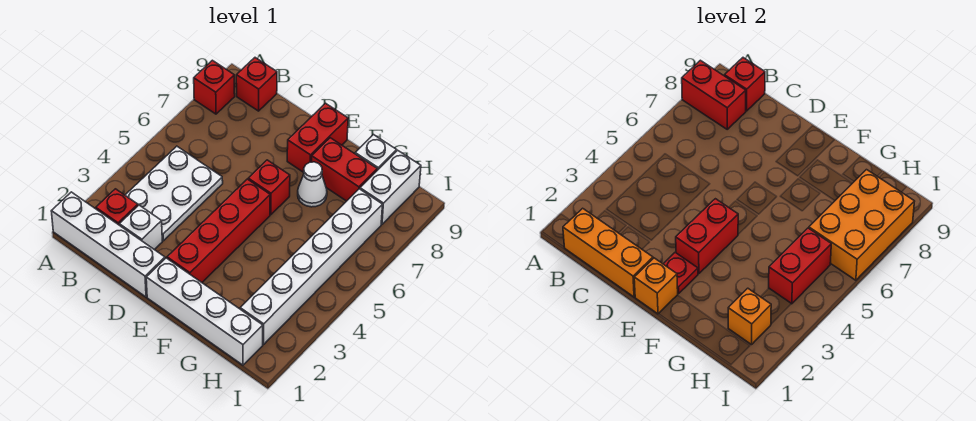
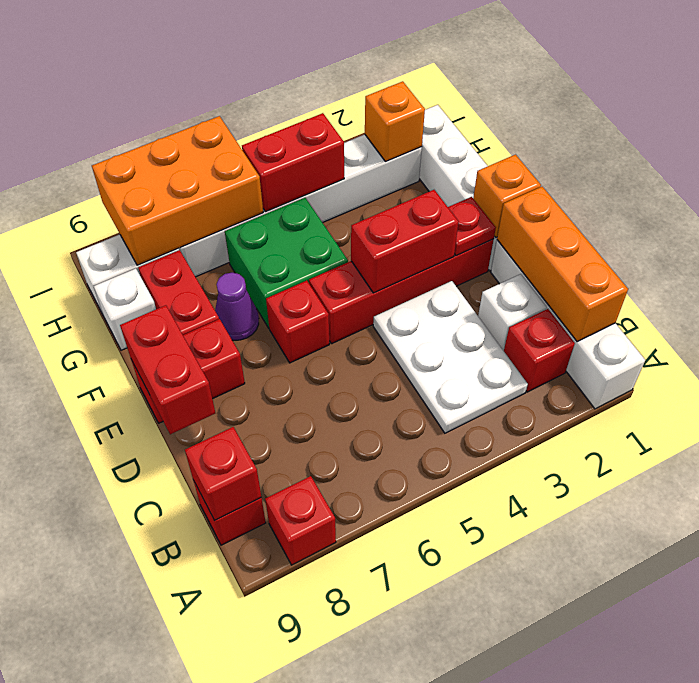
red 1x2 brick [682,60,746,129] -> red 1x2 brick moved to [120,305,215,434]
white 2x3 plate [125,146,223,241] -> white 2x3 plate turned to [373,281,528,433]
none -> green 2x2 brick [225,198,348,328]
white 1x1 cone [298,162,327,207] -> purple 1x1 cone [215,273,259,340]

